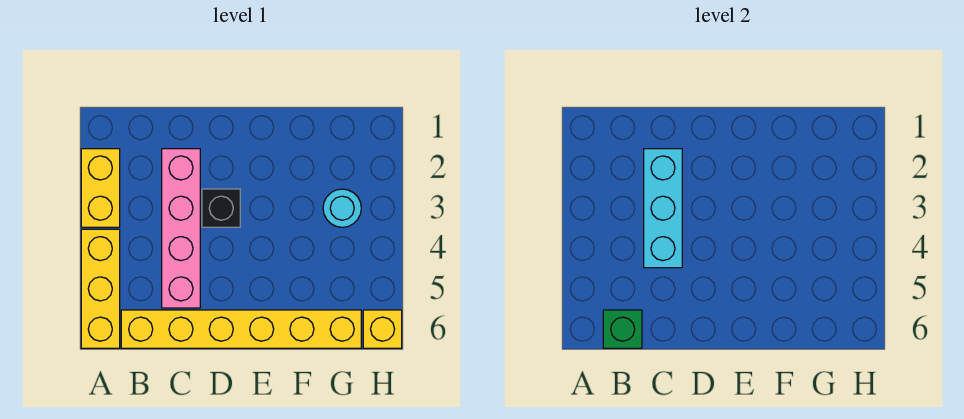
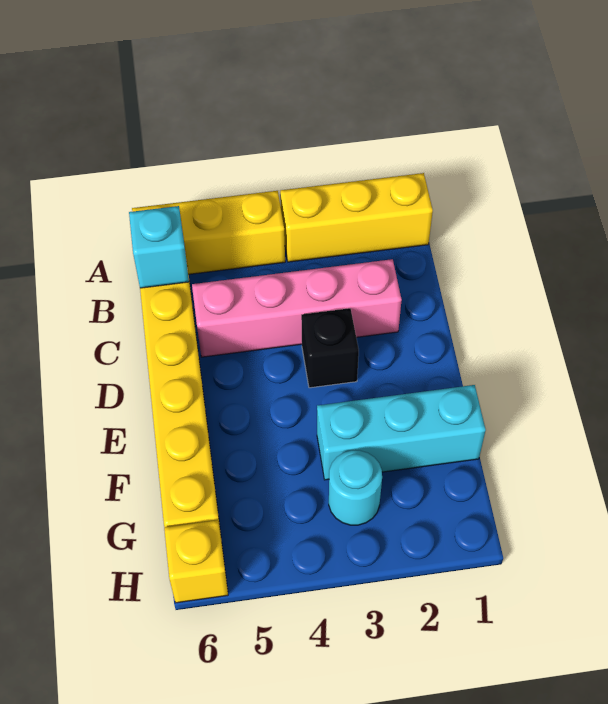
yellow 1x2 brick [81,149,120,227] -> yellow 1x3 brick [280,173,433,262]
green 1x1 brick [603,310,642,348] -> cyan 1x1 brick [129,206,189,288]
cyan 1x3 brick [644,149,682,268] -> cyan 1x3 brick moved to [317,385,486,480]

